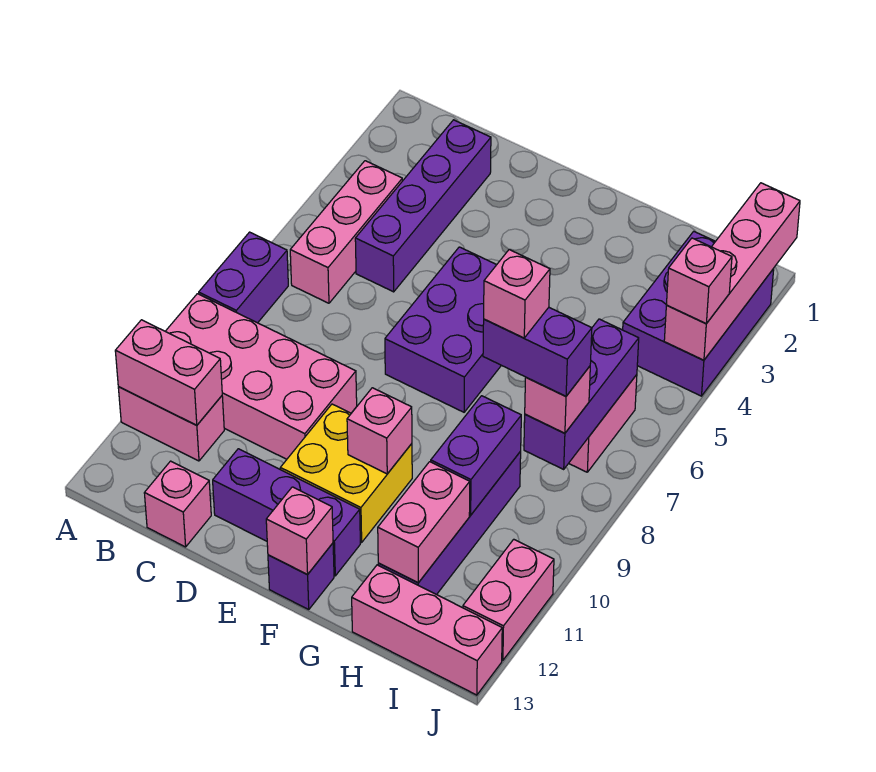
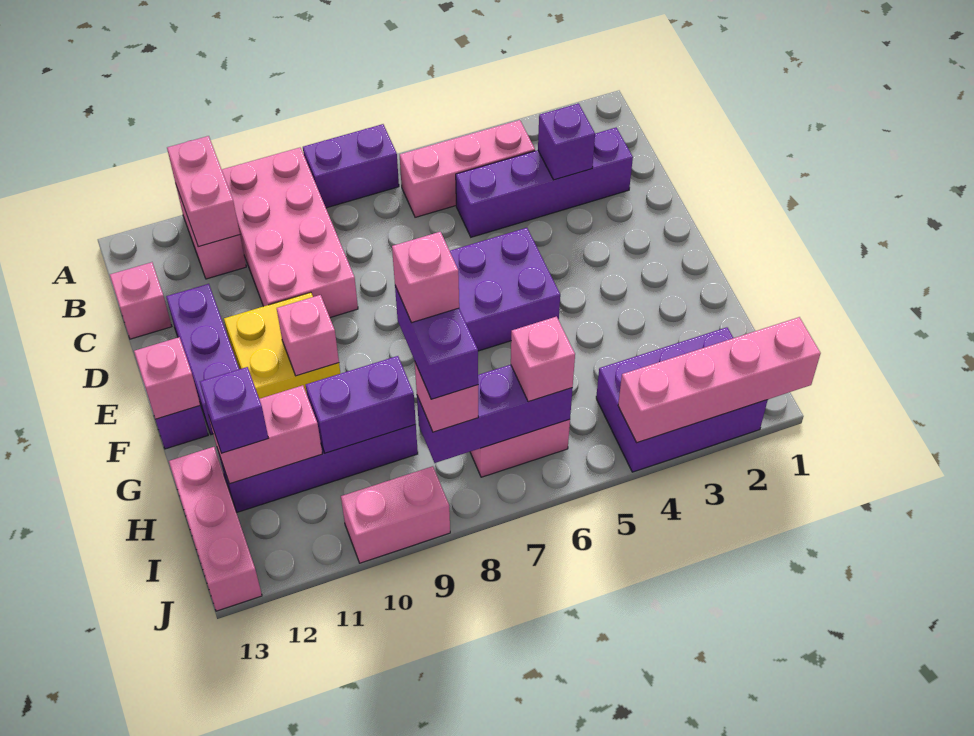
none -> purple 1x1 brick [538,104,595,180]
none -> purple 1x1 brick [200,367,268,453]
pink 1x1 brick [666,238,732,324] -> pink 1x1 brick moved to [511,317,575,402]
pink 1x2 brick [463,539,554,660] -> pink 1x2 brick moved to [341,466,450,563]

